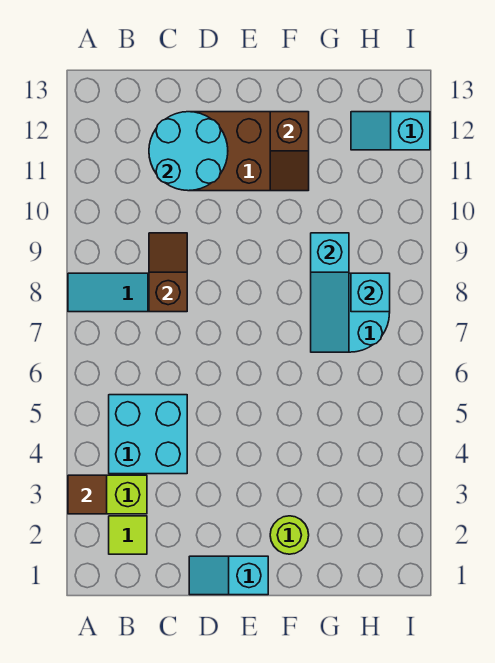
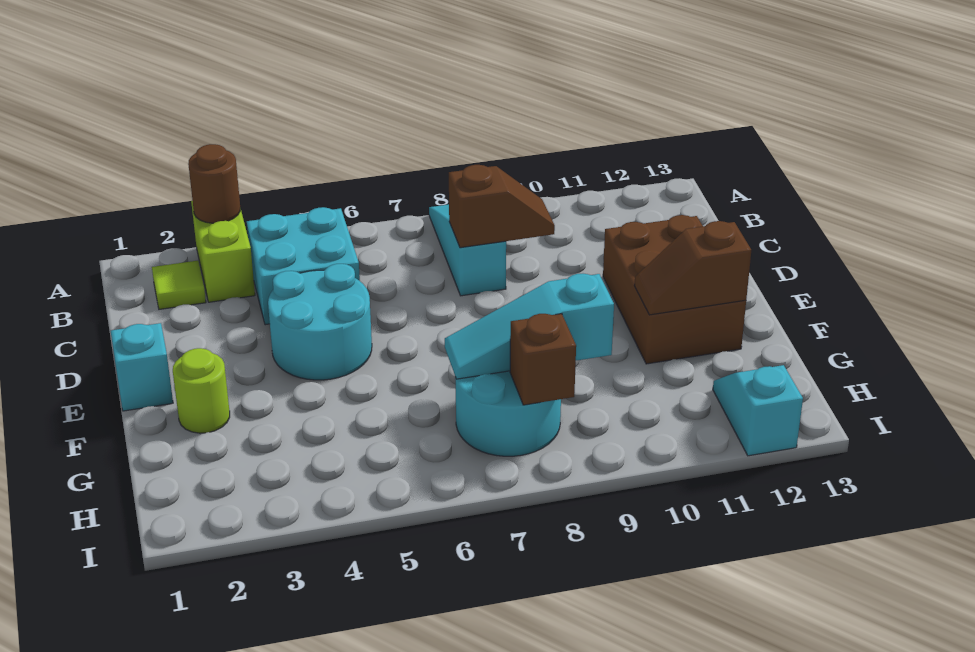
brown 1x1 tile [68,475,107,514] -> brown 1x1 round brick [188,144,240,223]
cyan 2x2 round brick [149,112,228,191] -> cyan 2x2 round brick moved to [268,264,372,380]
cyan 1x1 brick [351,273,390,312] -> brown 1x1 brick [510,314,576,405]

